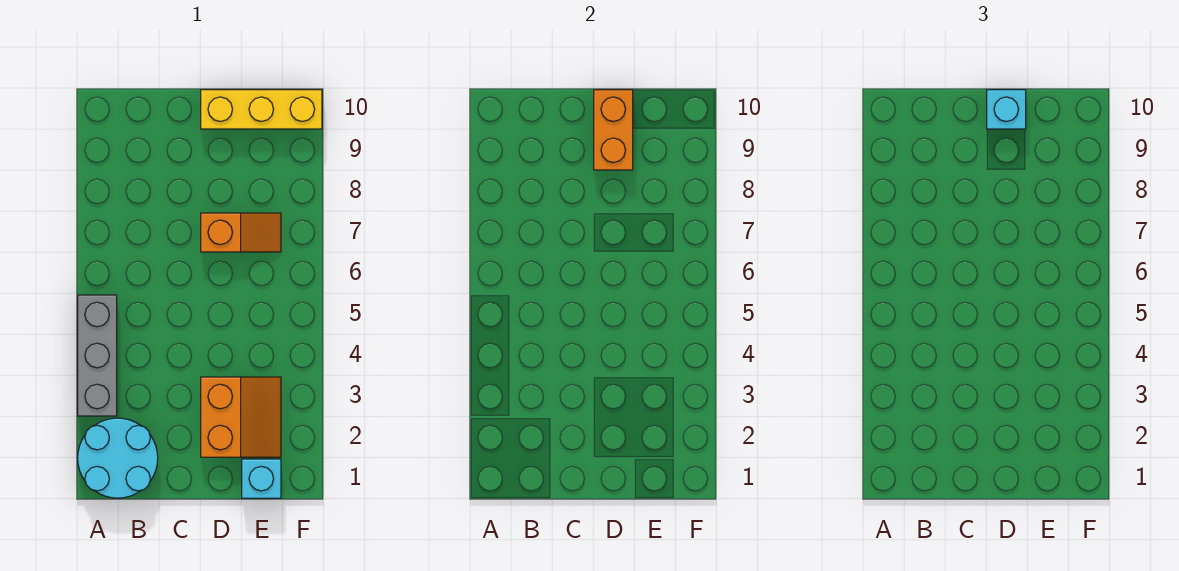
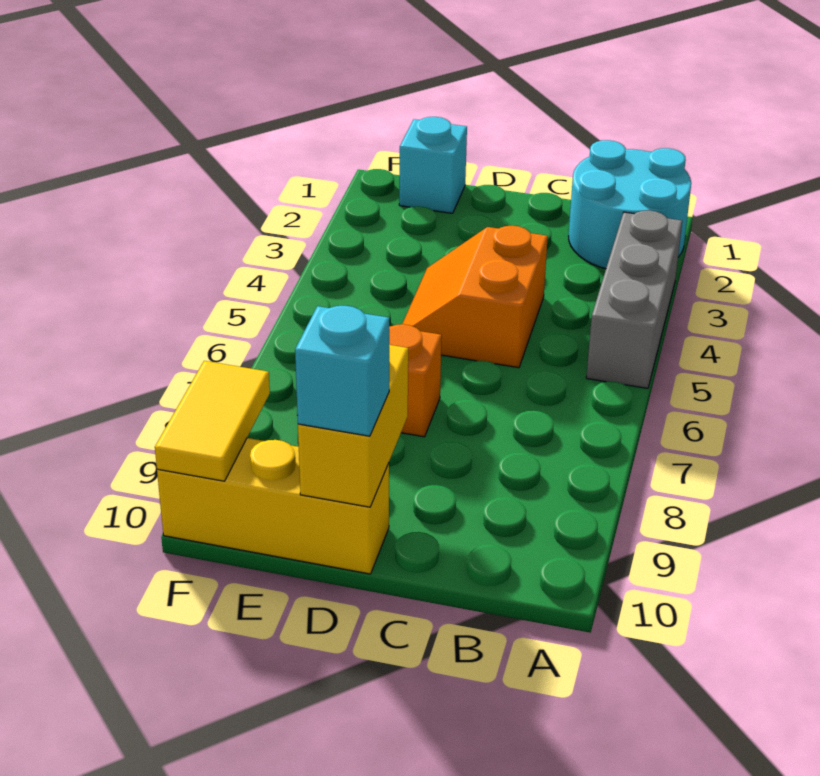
orange 2x2 slope [201,377,281,457] -> orange 2x2 slope moved to [402,226,548,368]
orange 1x2 brick [594,90,633,170] -> yellow 1x2 brick [298,345,408,507]
none -> yellow 1x2 tile [155,361,270,481]

